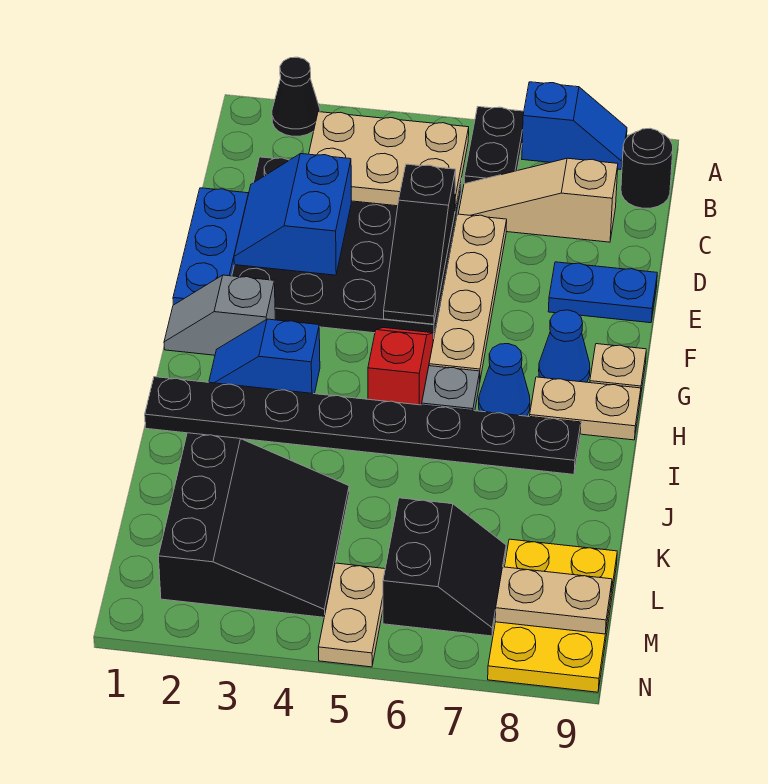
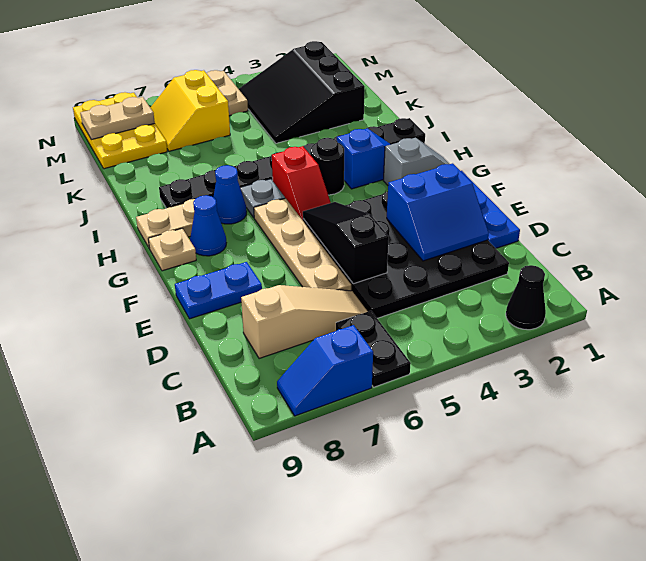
tan 2x3 plate [309,112,469,210] -> none
black 1x1 round brick [621,128,673,208] -> black 1x1 round brick moved to [310,138,344,195]
blue 2x2 slope [234,154,351,275] -> blue 2x2 slope turned to [387,163,489,261]
black 2x2 slope [383,498,506,636] -> yellow 2x2 slope [150,70,230,151]

